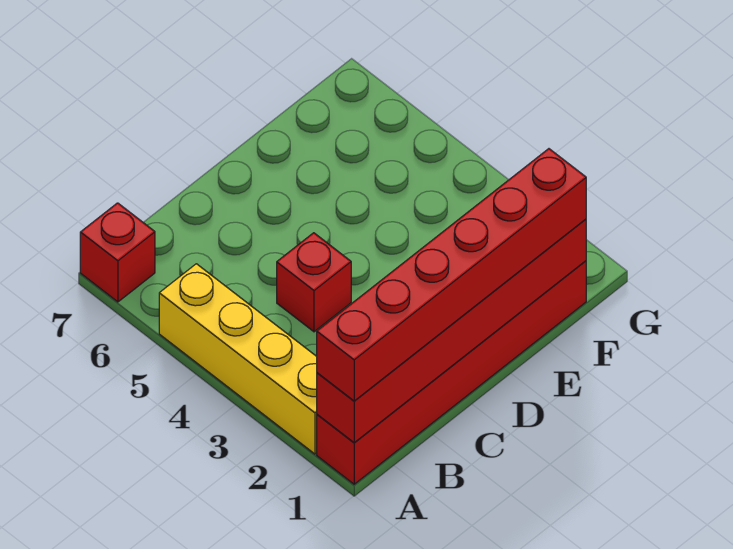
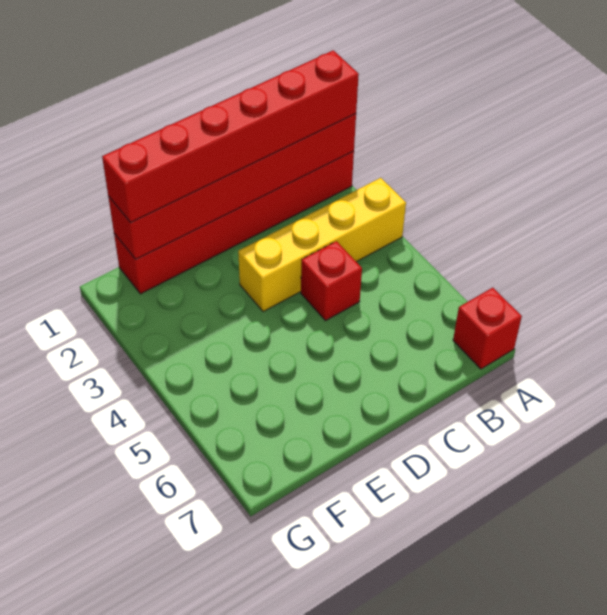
yellow 1x4 brick [159,264,317,454] -> yellow 1x4 brick turned to [238,178,406,312]

